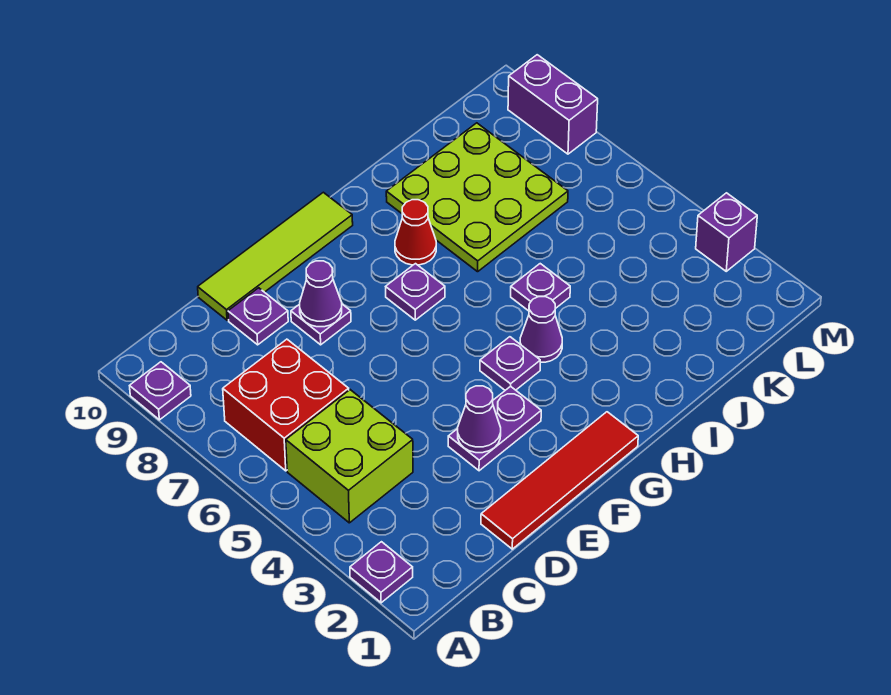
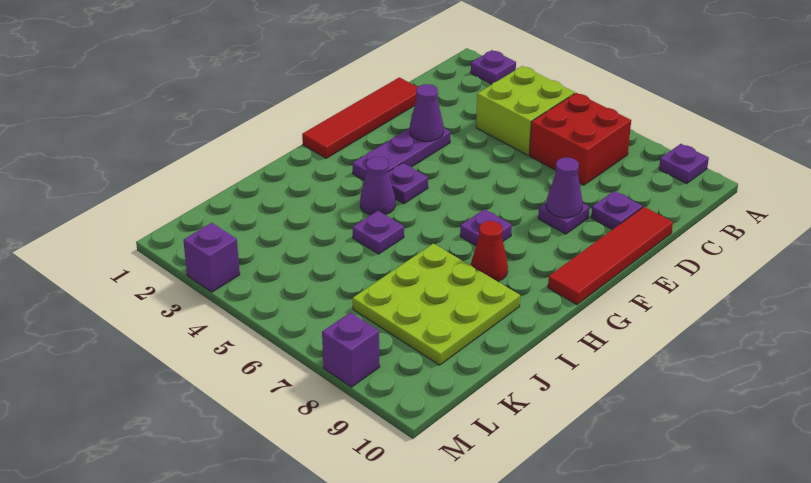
lime 1x4 tile [198,192,353,320] -> red 1x4 tile [548,207,673,305]
purple 1x2 plate [448,386,541,471] -> purple 1x3 plate [353,128,450,180]
purple 1x2 brick [508,55,598,154] -> purple 1x1 brick [322,312,380,387]

